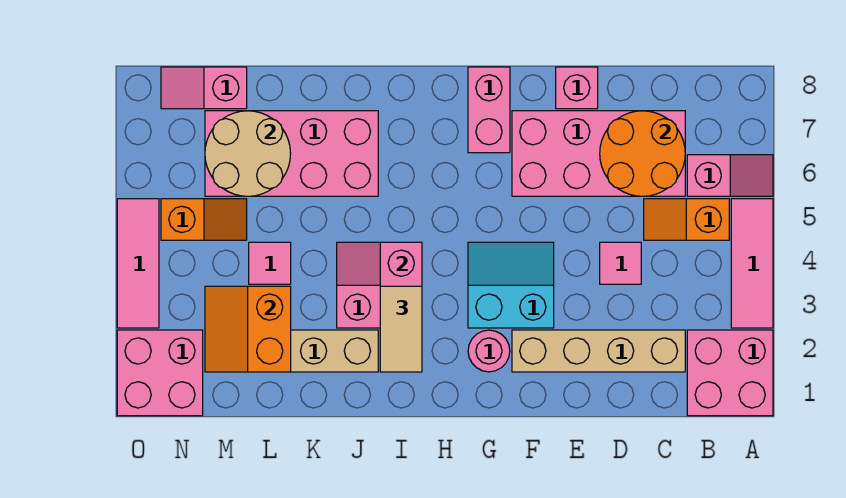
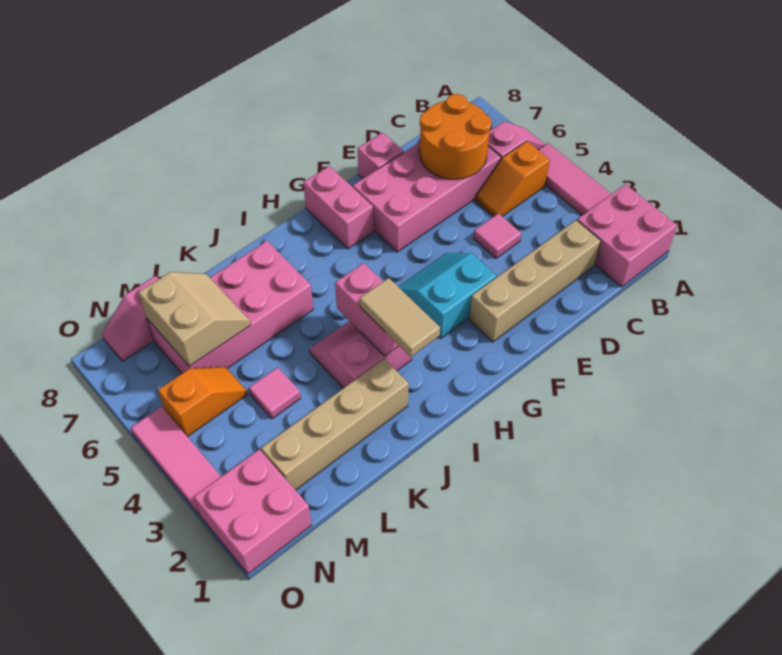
pink 1x1 round brick [468,330,510,372] -> none
orange 2x2 slope [205,286,291,372] -> none
tan 2x2 round brick [205,111,291,196] -> tan 2x2 slope [138,272,251,366]

